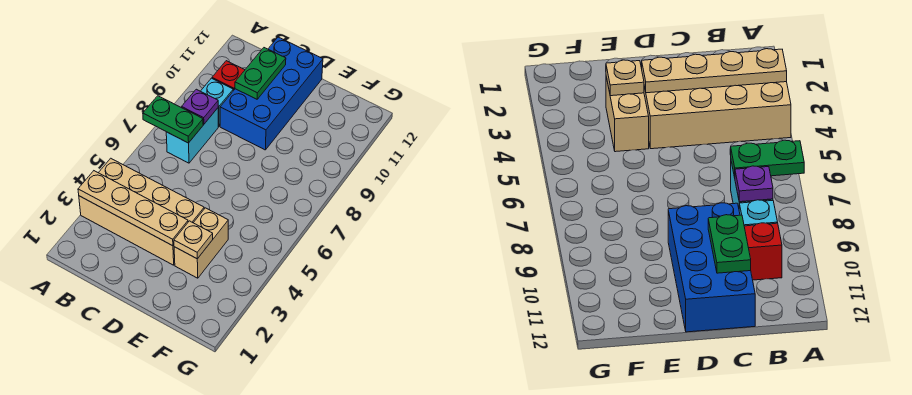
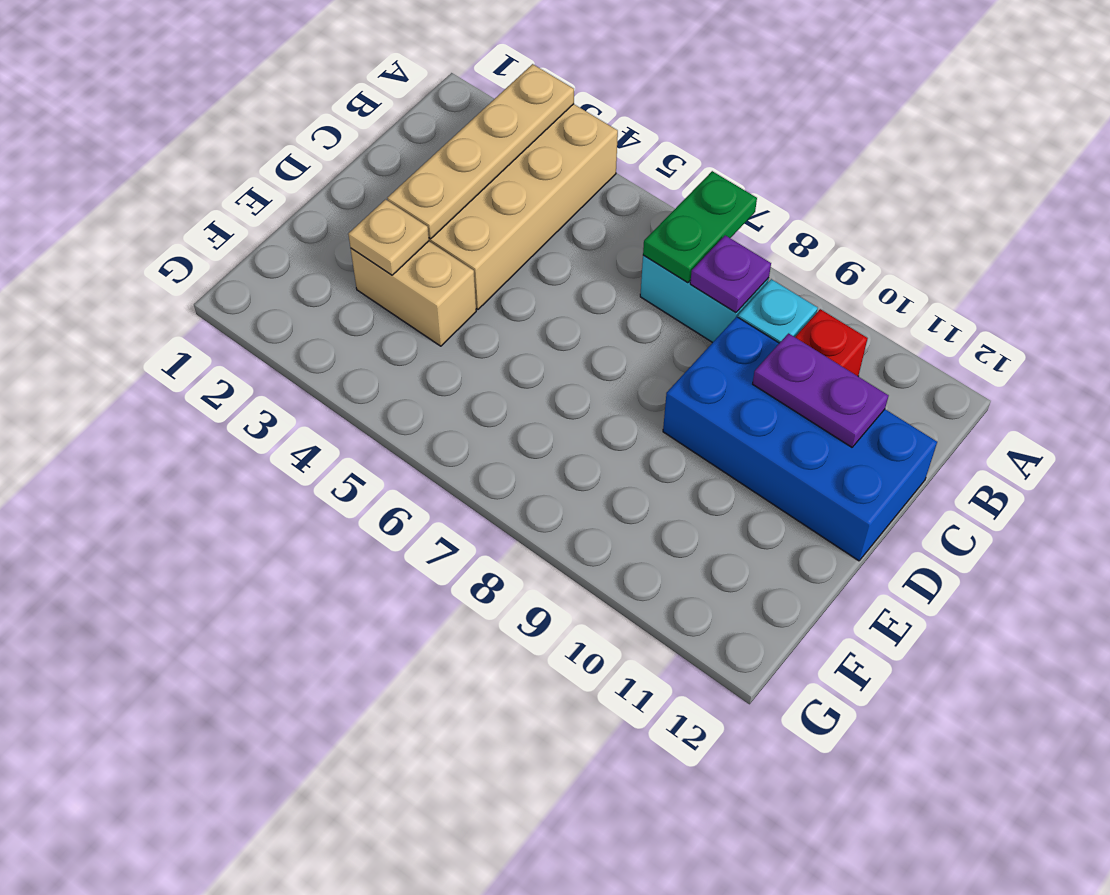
green 1x2 plate [235,48,286,99] -> purple 1x2 plate [753,333,889,447]

